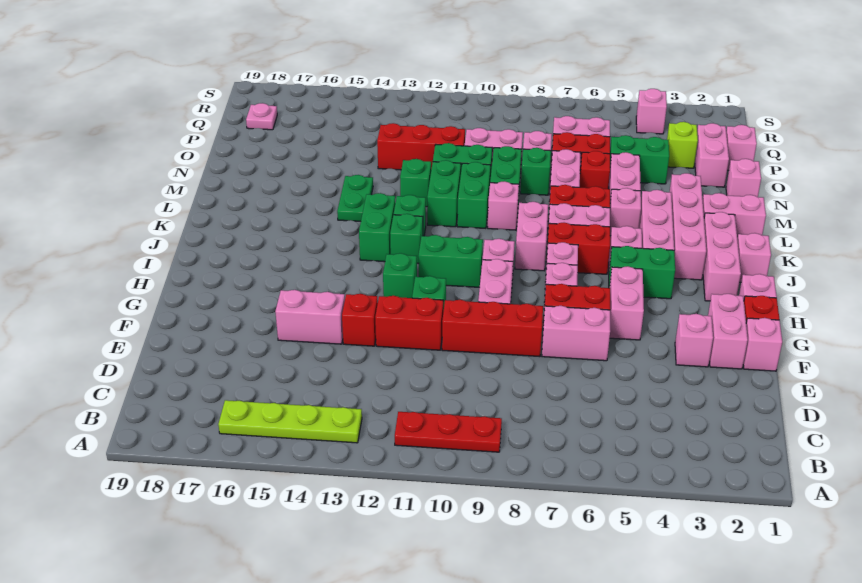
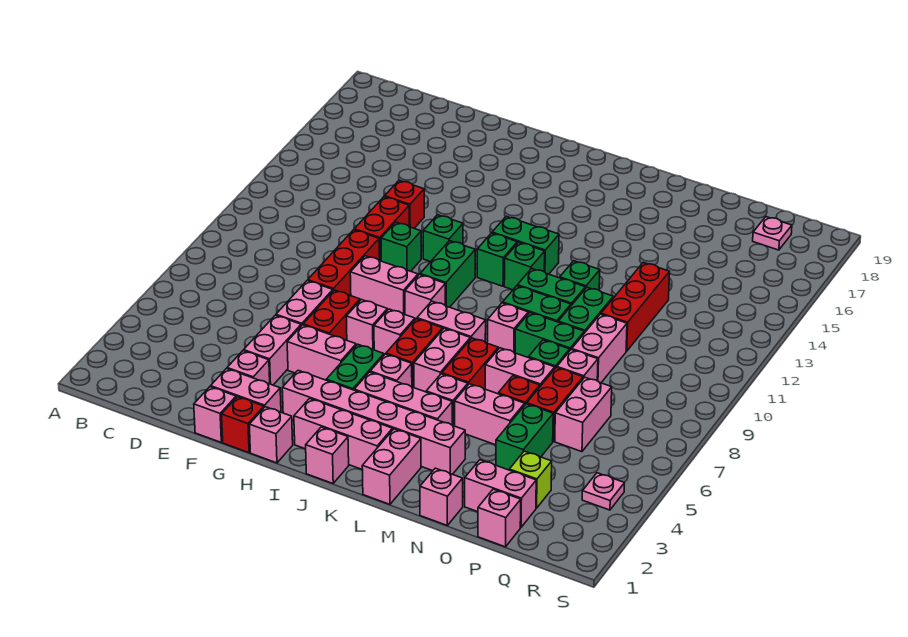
red 1x3 plate [395,412,502,452] -> none
lime 1x4 plate [218,400,362,443] -> none
pink 1x2 brick [275,290,345,344] -> pink 1x2 brick moved to [244,315,301,385]
pink 1x4 brick [670,173,706,280] -> pink 1x6 brick [282,370,465,474]
green 1x2 plate [337,175,373,221] -> none
pink 1x1 brick [636,89,667,134] -> pink 1x1 plate [582,473,624,510]

